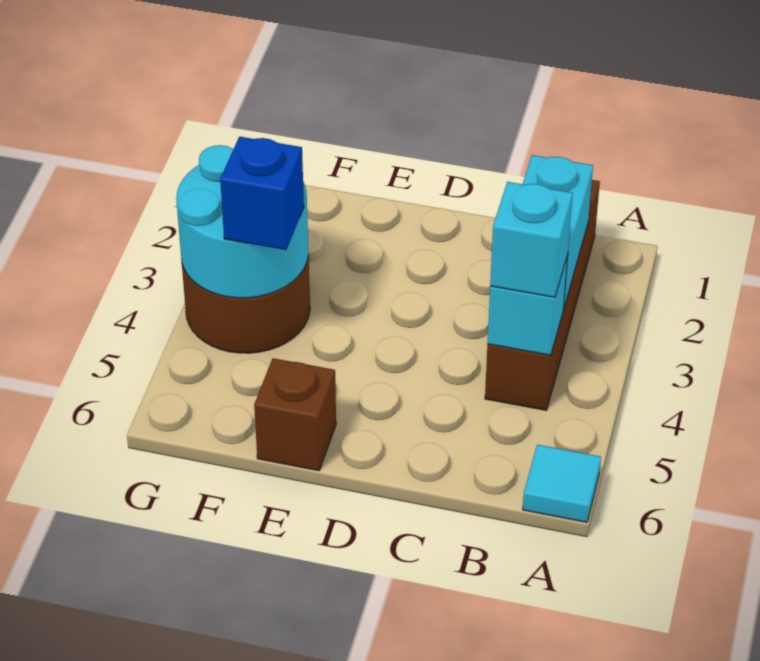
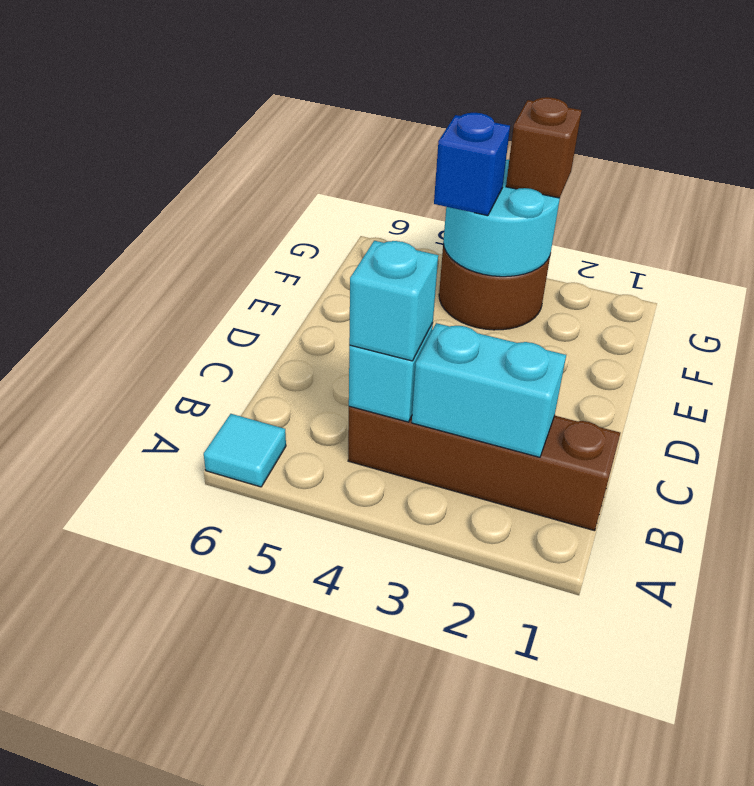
brown 1x1 brick [254,358,336,471] -> brown 1x1 brick moved to [506,97,582,198]

